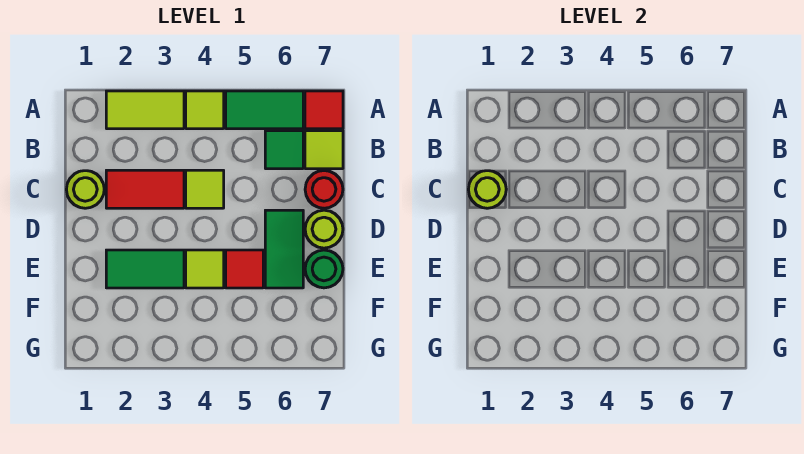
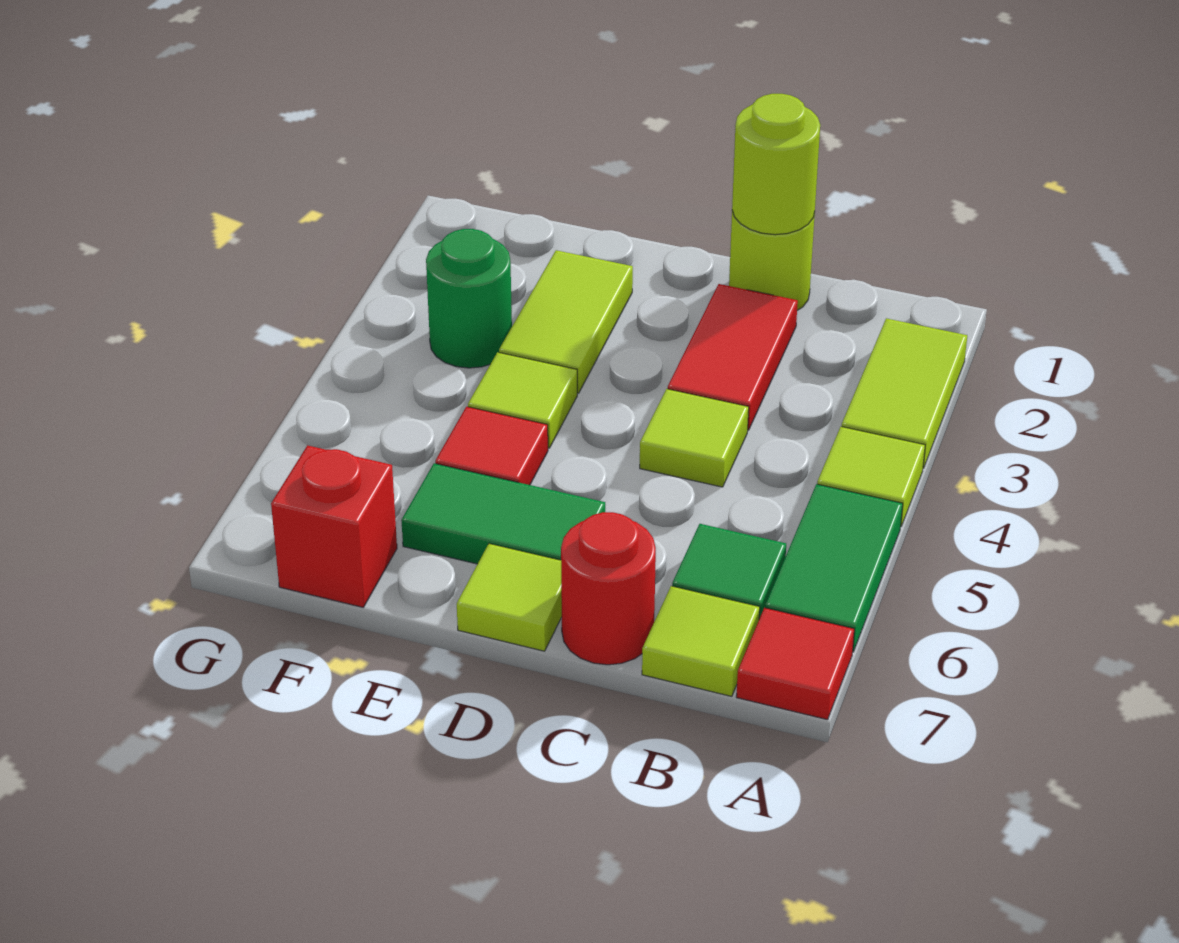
lime 1x1 round brick [305,210,343,248] -> lime 1x1 tile [457,543,562,651]
green 1x2 tile [106,250,184,288] -> lime 1x2 tile [499,250,633,393]
green 1x1 round brick [305,250,343,288] -> green 1x1 round brick moved to [426,229,512,368]
none -> red 1x1 brick [271,445,397,607]

